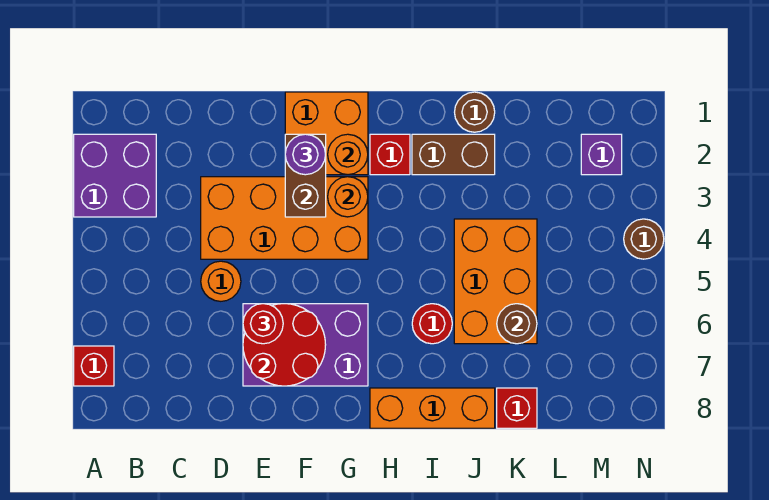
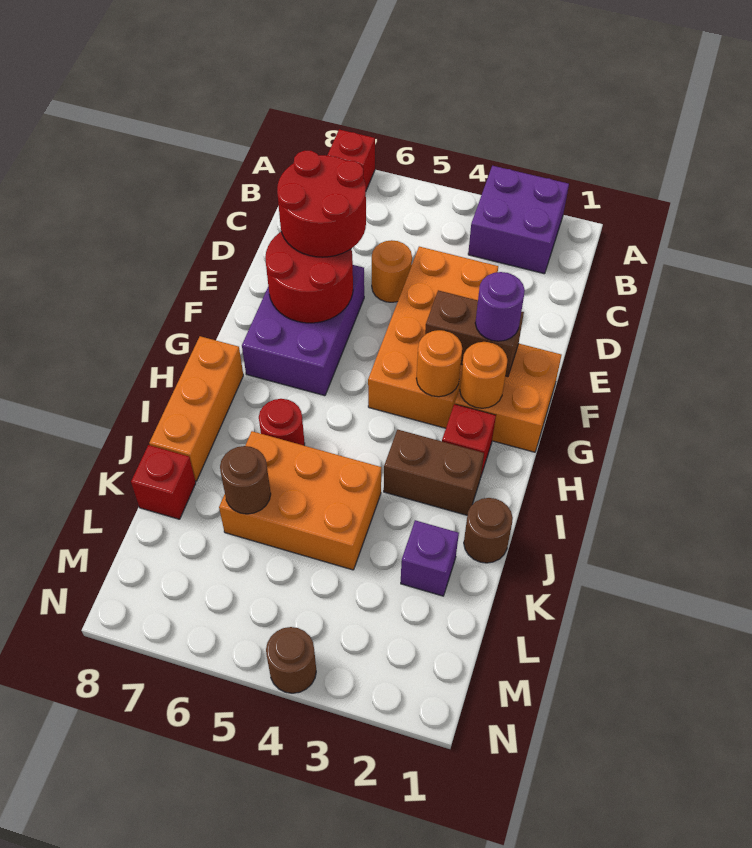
red 1x1 round brick [243,304,283,344] -> red 2x2 round brick [277,151,366,257]
brown 1x2 brick [412,134,495,175] -> brown 1x2 brick turned to [384,430,484,515]
purple 1x1 brick [581,134,622,175] -> purple 1x1 brick moved to [401,520,459,596]

